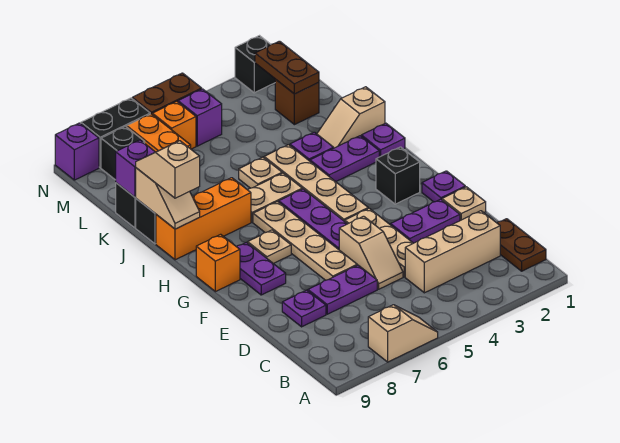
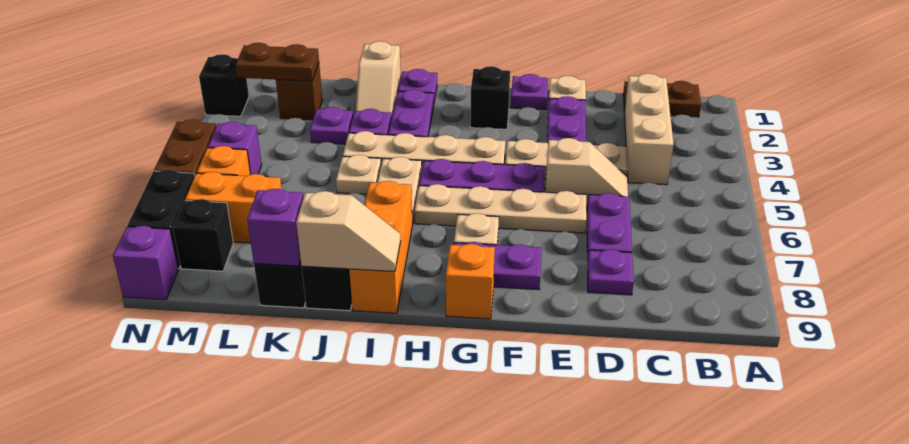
tan 1x2 slope [368,305,438,362] -> none
tan 1x2 slope [136,141,200,198] -> none
none -> purple 1x1 plate [310,107,353,144]

